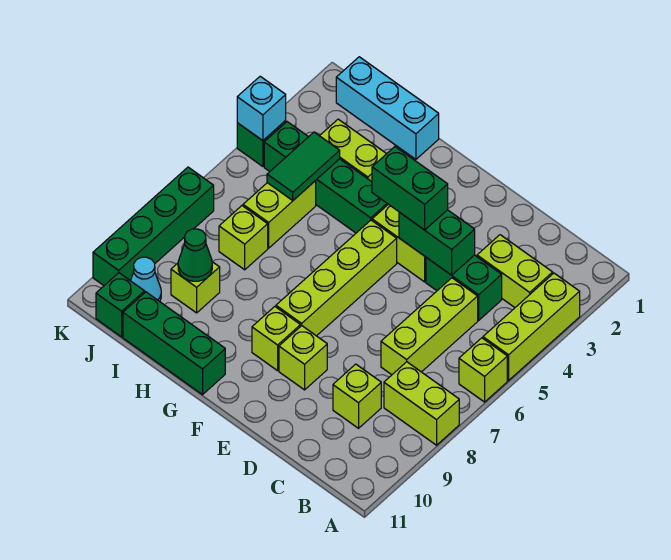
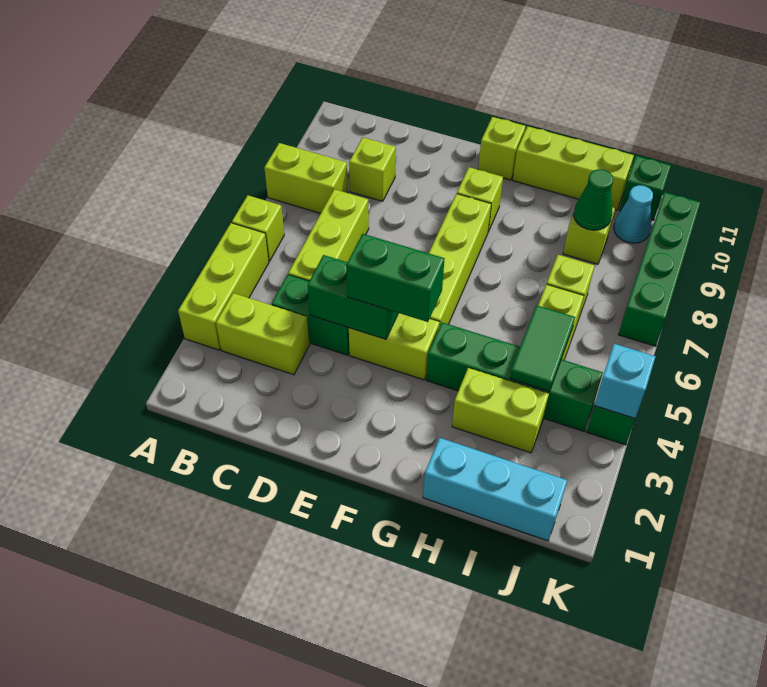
lime 1x1 brick [279,326,327,390] -> lime 1x1 brick moved to [478,117,526,180]
green 1x3 brick [123,292,225,395] -> lime 1x3 brick [513,126,634,210]

